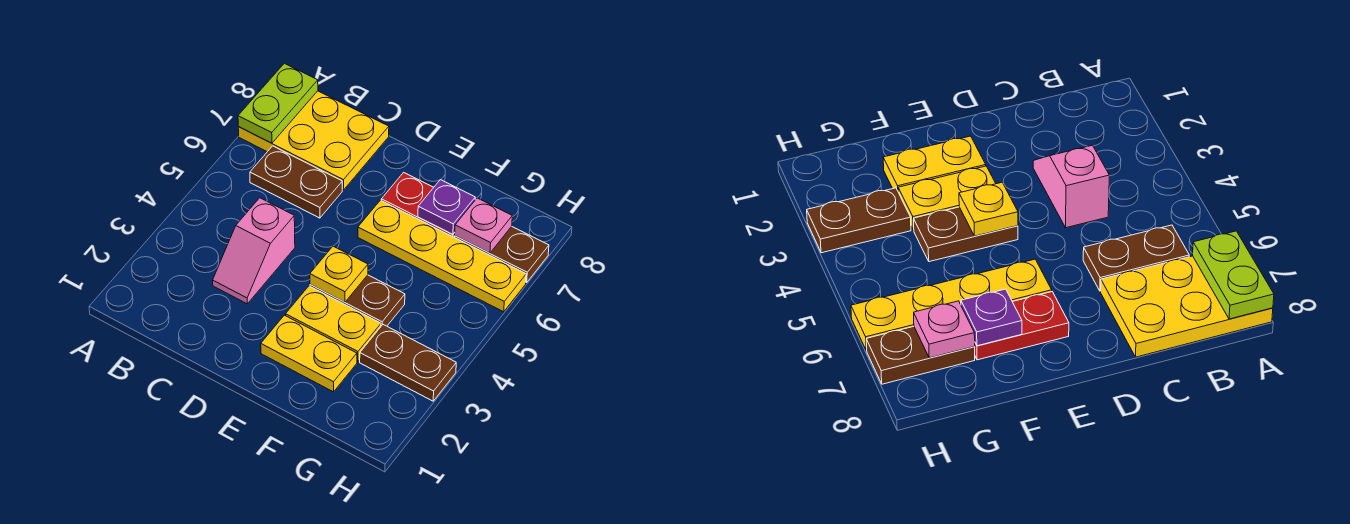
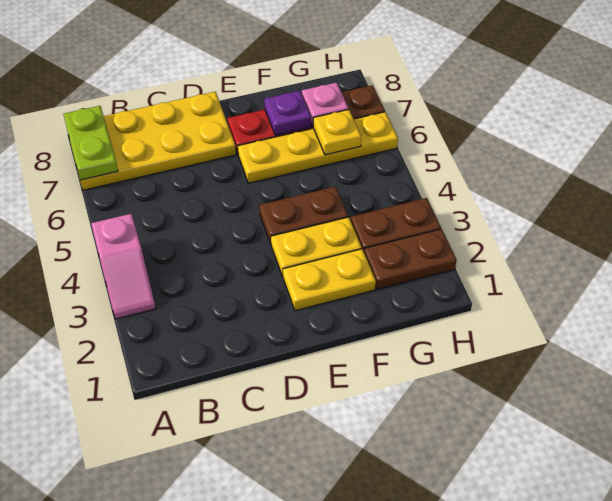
yellow 2x3 plate [238,91,389,190] -> yellow 2x4 plate [80,92,236,190]
brown 1x2 plate [250,146,342,218] -> brown 1x2 plate moved to [364,229,457,289]
pink 1x2 slope [213,198,295,304] -> pink 1x2 slope moved to [91,214,156,319]
yellow 1x1 plate [310,246,368,302] -> yellow 1x1 plate moved to [313,110,361,155]

